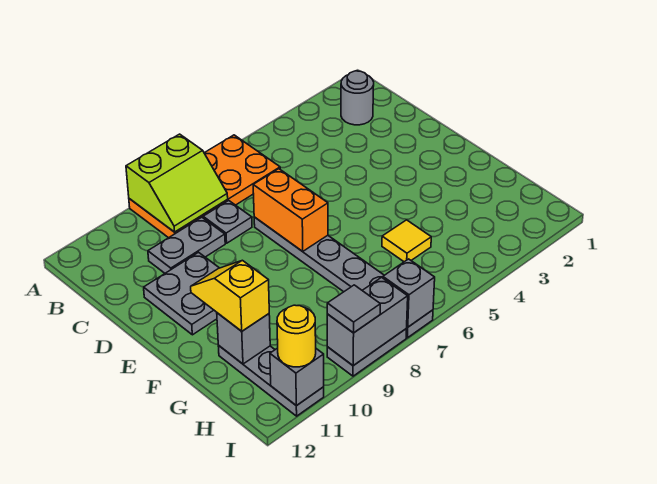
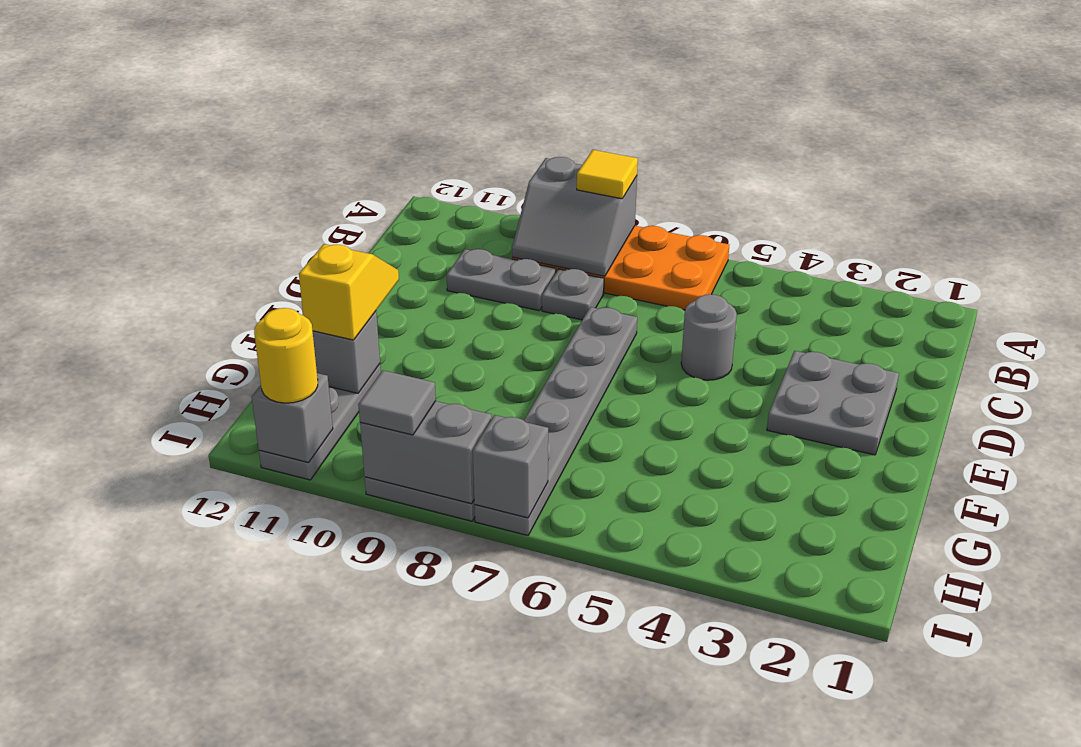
lime 2x2 slope [126,134,228,232] -> grey 2x2 slope [512,157,637,276]
grey 1x1 round brick [341,71,374,125] -> grey 1x1 round brick moved to [681,294,737,380]
orange 1x2 brick [253,169,328,251] -> none
grey 2x2 plate [144,252,219,335] -> grey 2x2 plate moved to [767,351,899,455]
yellow 1x1 tile [382,220,431,262] -> yellow 1x1 tile moved to [577,150,638,199]

